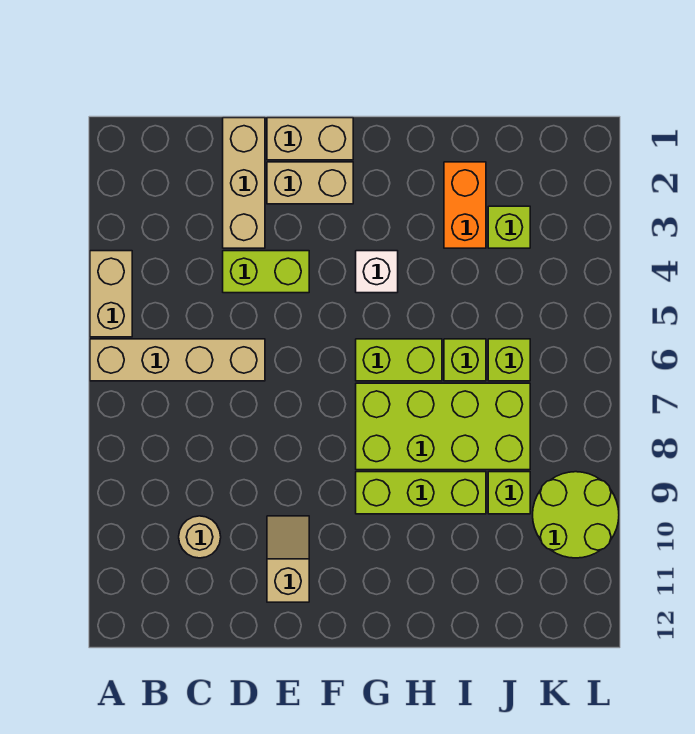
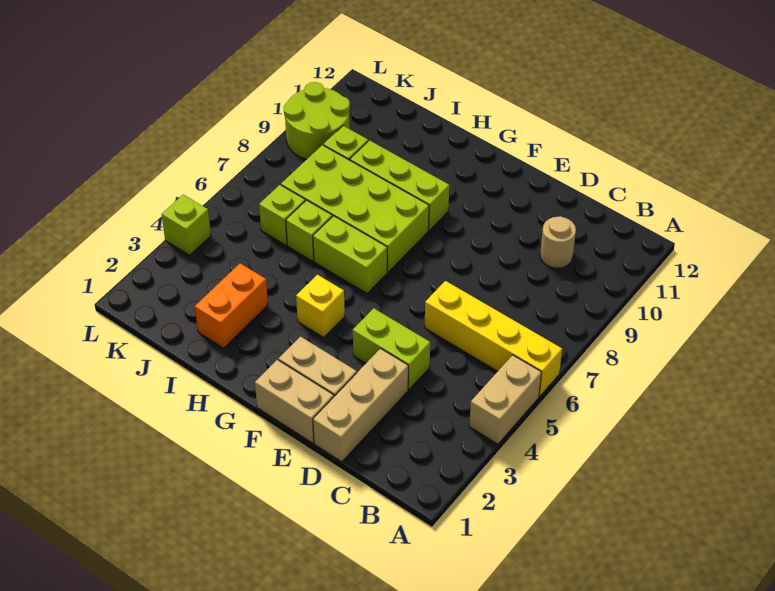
tan 1x4 brick [90,339,265,381] -> yellow 1x4 brick [425,281,562,396]
tan 1x2 slope [267,516,309,602] -> none
white 1x1 brick [356,251,398,293] -> yellow 1x1 brick [296,275,345,338]
lime 1x1 brick [488,206,530,248] -> lime 1x1 brick moved to [162,194,211,255]

